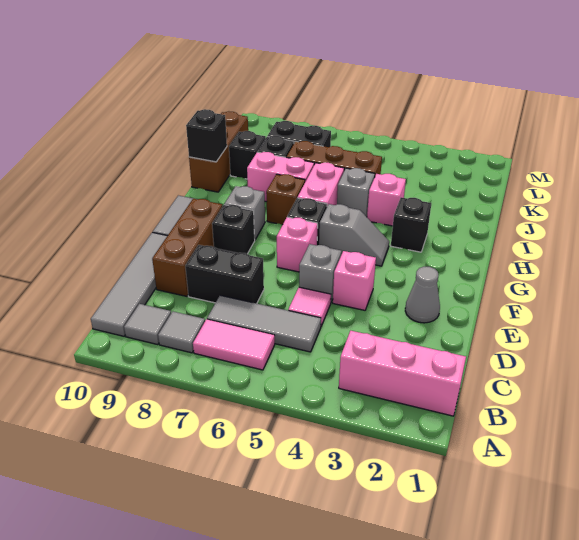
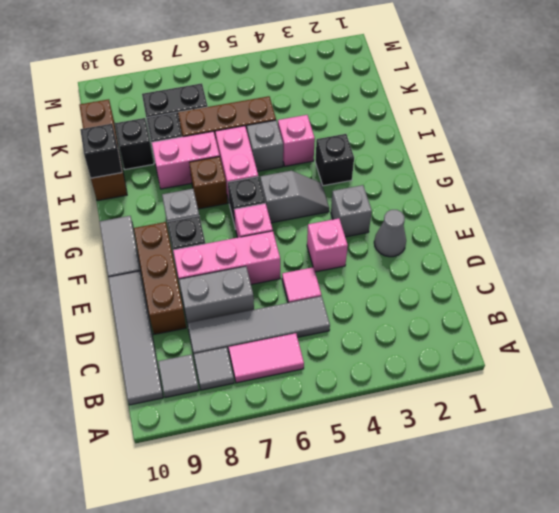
pink 1x3 brick [339,331,466,416] -> pink 1x3 brick moved to [173,231,280,284]
grey 1x3 tile [207,295,321,352] -> grey 1x4 tile [187,296,330,354]
black 1x2 brick [185,245,264,304] -> grey 1x2 brick [179,266,254,323]
grey 1x1 brick [299,244,342,302] -> grey 1x1 brick moved to [331,185,372,237]

